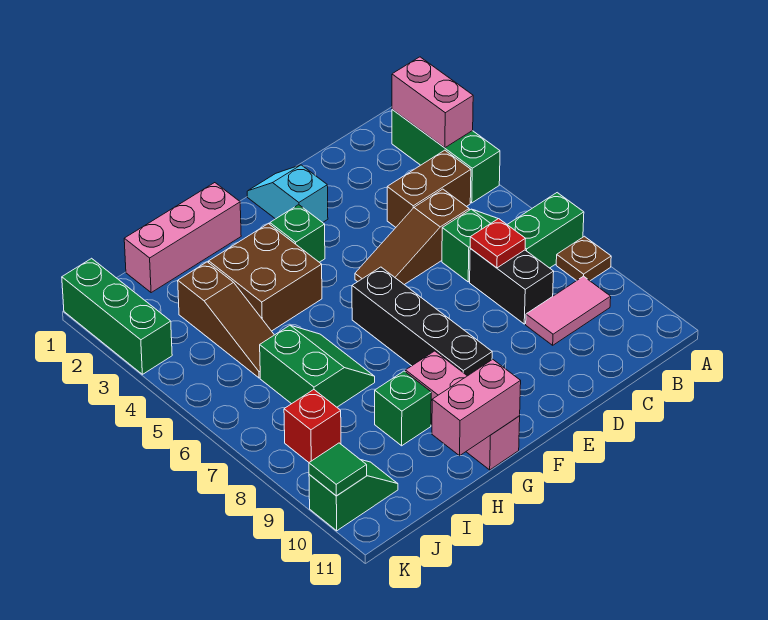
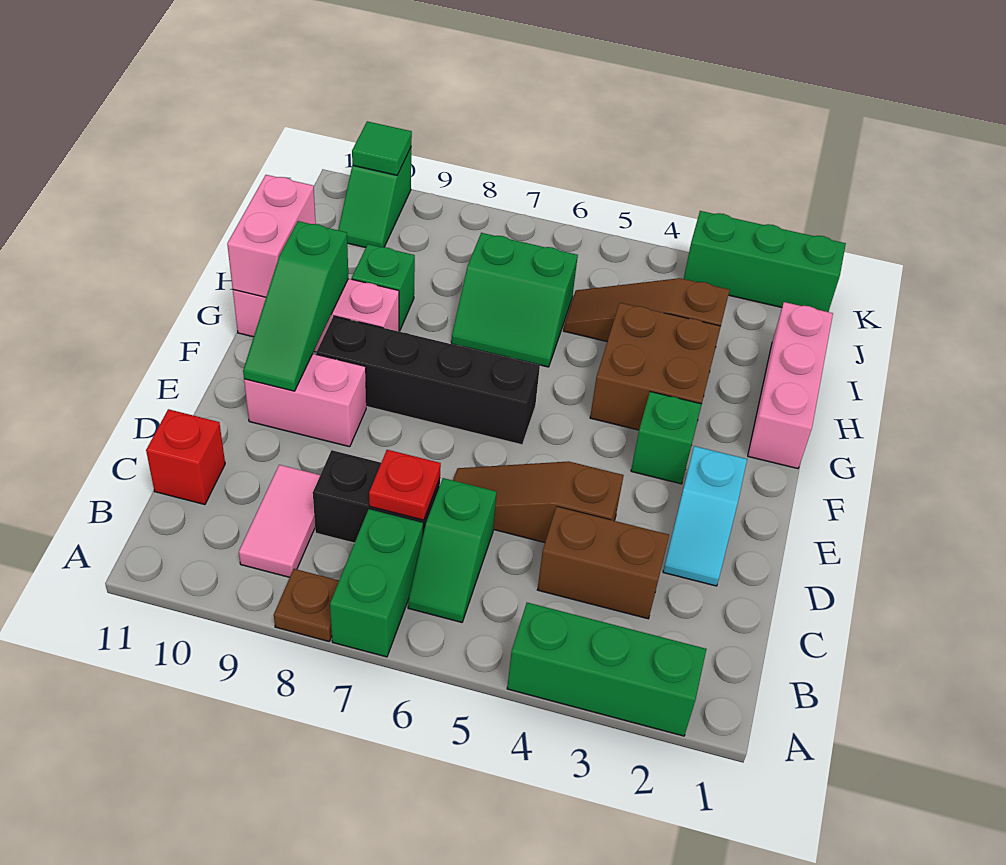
pink 1x2 brick [392,57,473,148] -> pink 1x2 brick moved to [244,354,366,447]
brown 1x2 brick [387,150,471,227] -> brown 1x2 brick turned to [537,507,669,619]
brown 1x3 slope [355,189,469,285] -> brown 1x3 slope turned to [453,461,624,543]
cyan 1x2 slope [247,165,328,223] -> cyan 1x2 slope turned to [663,446,747,586]
none -> green 1x3 slope [243,221,348,391]
red 1x1 brick [284,390,341,462] -> red 1x1 brick moved to [146,409,225,505]

